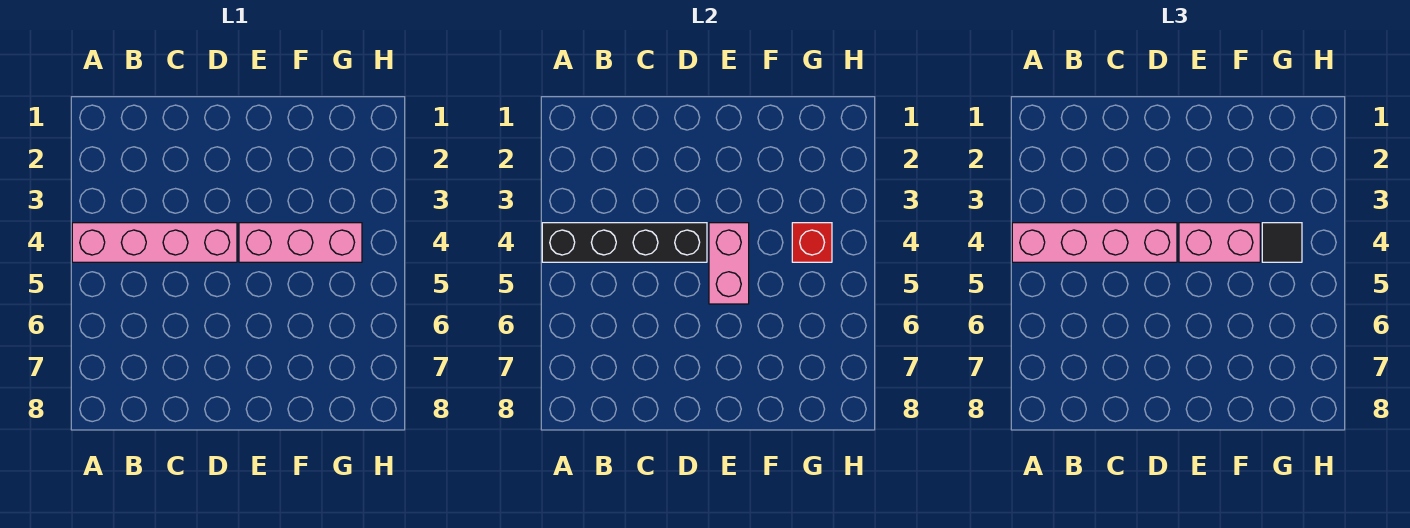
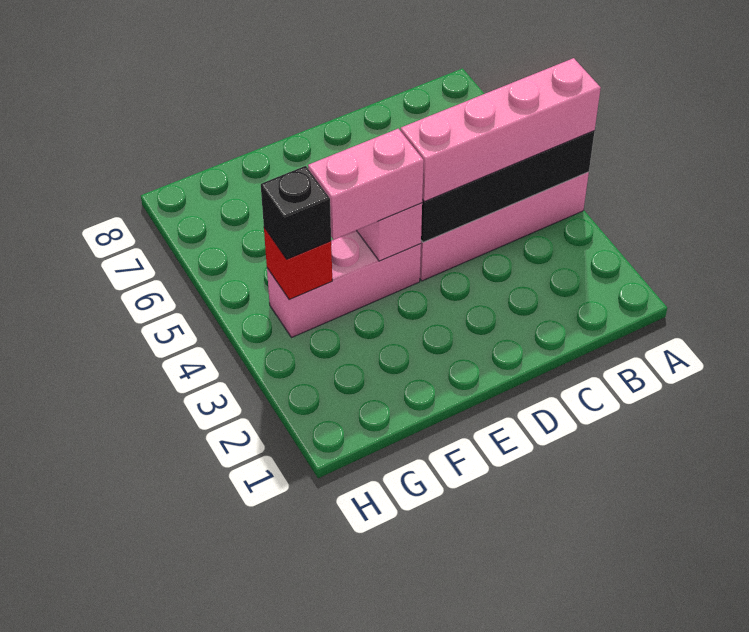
black 1x1 tile [1262,223,1302,262] -> black 1x1 brick [261,166,331,259]

